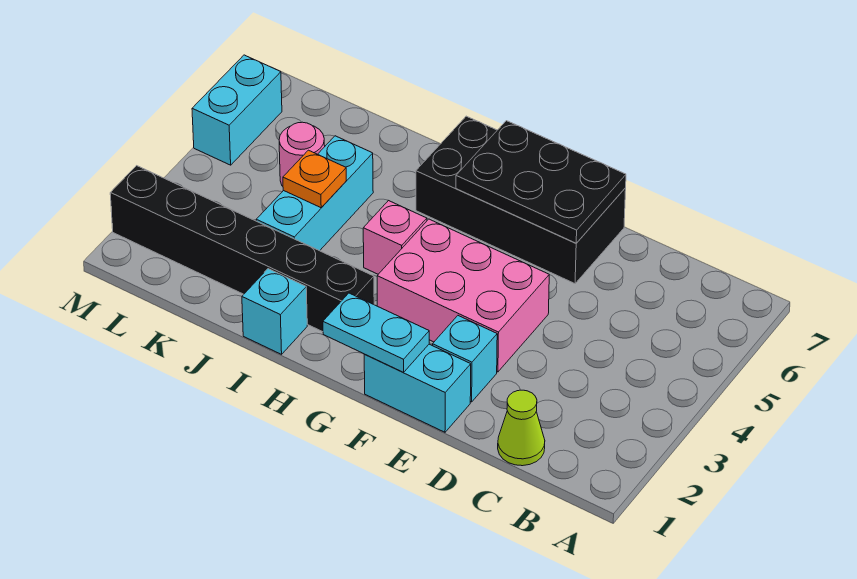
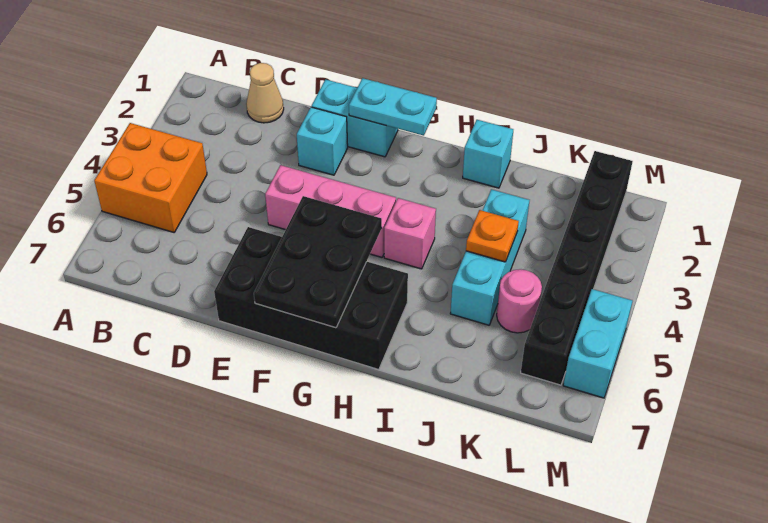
none -> orange 2x2 brick [94,123,207,232]
lime 1x1 cone [498,390,545,466] -> tan 1x1 cone [246,63,284,123]
pink 2x3 brick [377,219,549,372] -> pink 1x3 brick [265,165,396,257]
black 2x3 plate [456,121,626,243] -> black 2x3 plate turned to [254,196,382,328]
black 1x6 brick [110,166,374,332] -> black 1x6 brick turned to [521,151,633,385]

